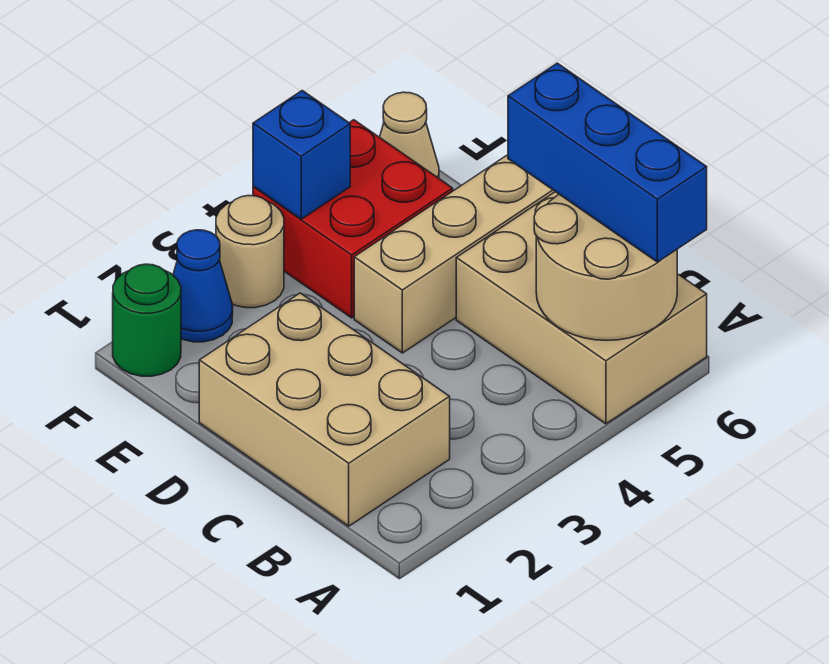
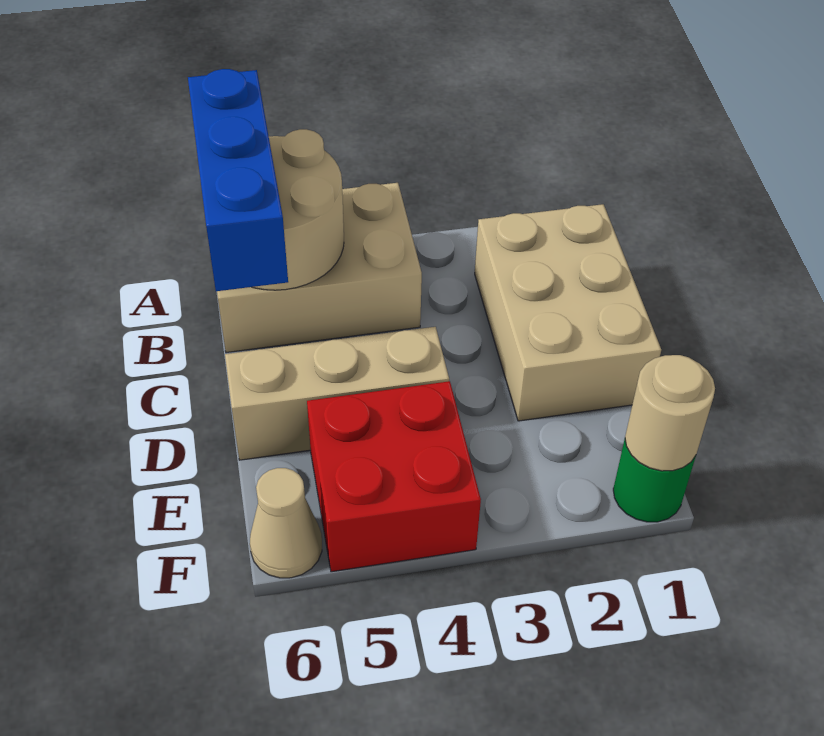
tan 2x3 brick [456,192,707,424] -> tan 2x3 brick turned to [217,183,422,353]
blue 1x1 cone [173,230,233,342] -> none
tan 1x1 round brick [216,196,284,308] -> tan 1x1 round brick moved to [625,355,715,471]
blue 1x1 brick [253,91,350,219] -> none

